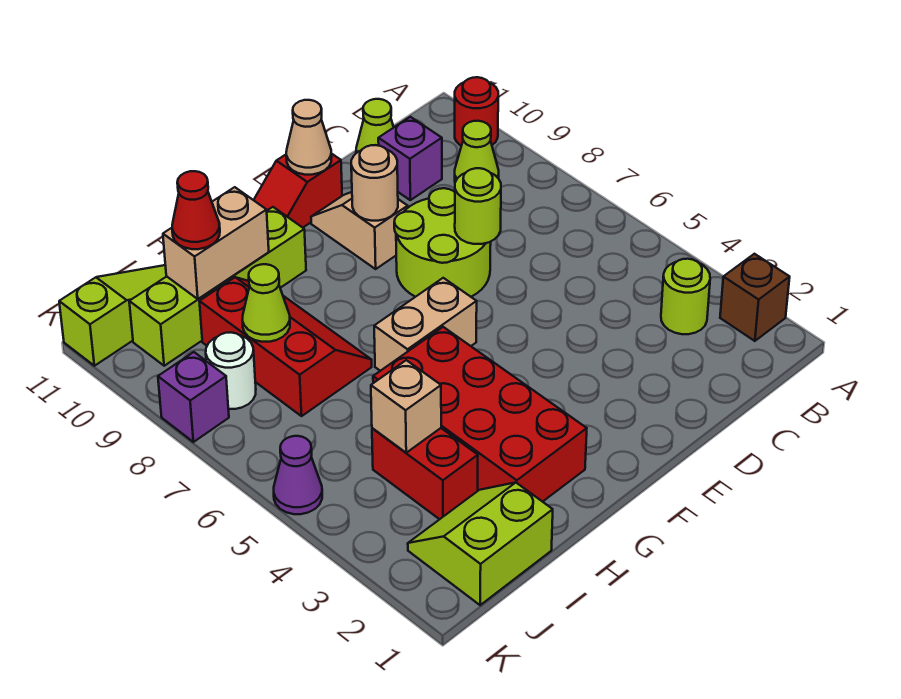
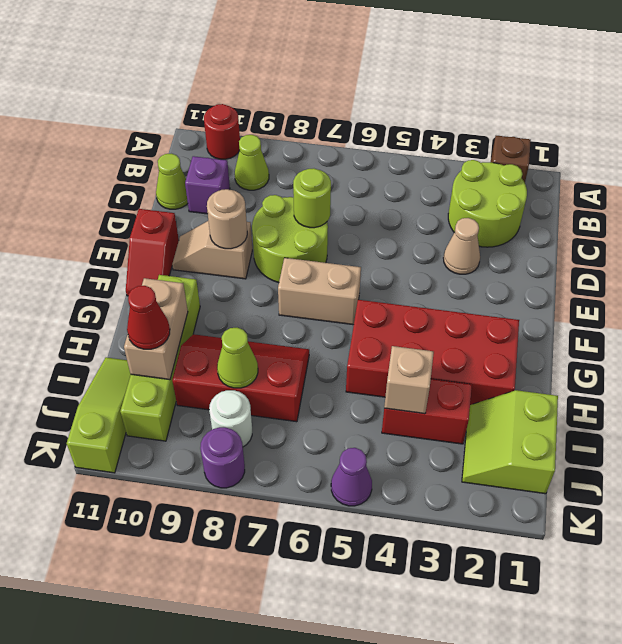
lime 1x1 round brick [661,259,710,334] -> lime 2x2 round brick [448,160,527,247]
tan 1x1 cone [286,100,332,175] -> tan 1x1 cone moved to [444,218,480,274]
tan 1x2 brick [374,278,477,371] -> tan 1x2 brick turned to [278,258,361,325]
purple 1x1 brick [158,352,229,442] -> purple 1x1 round brick [200,427,245,488]

